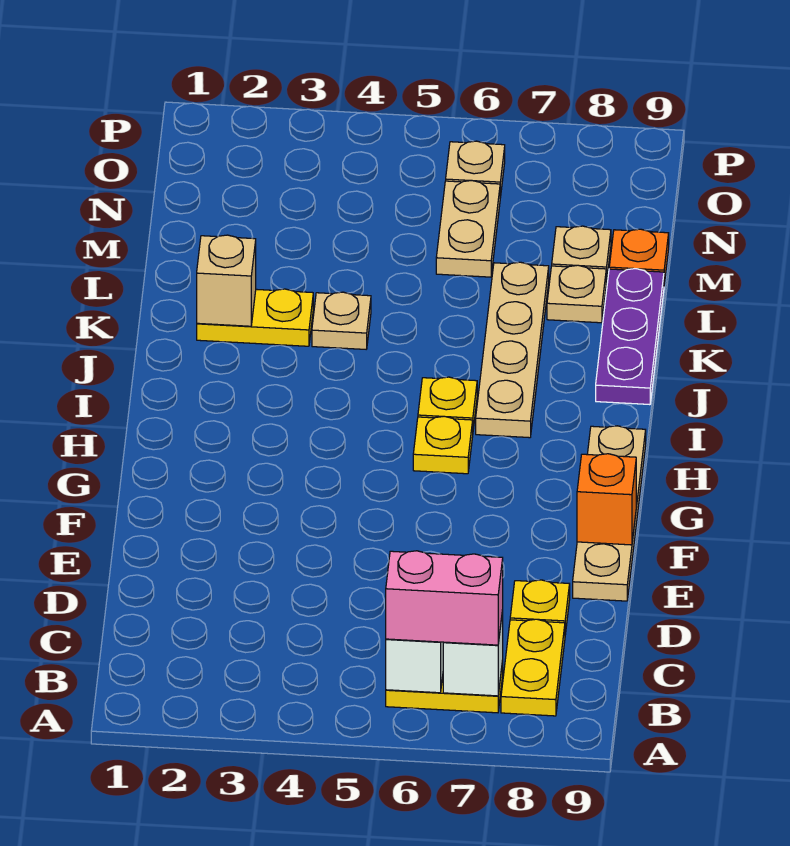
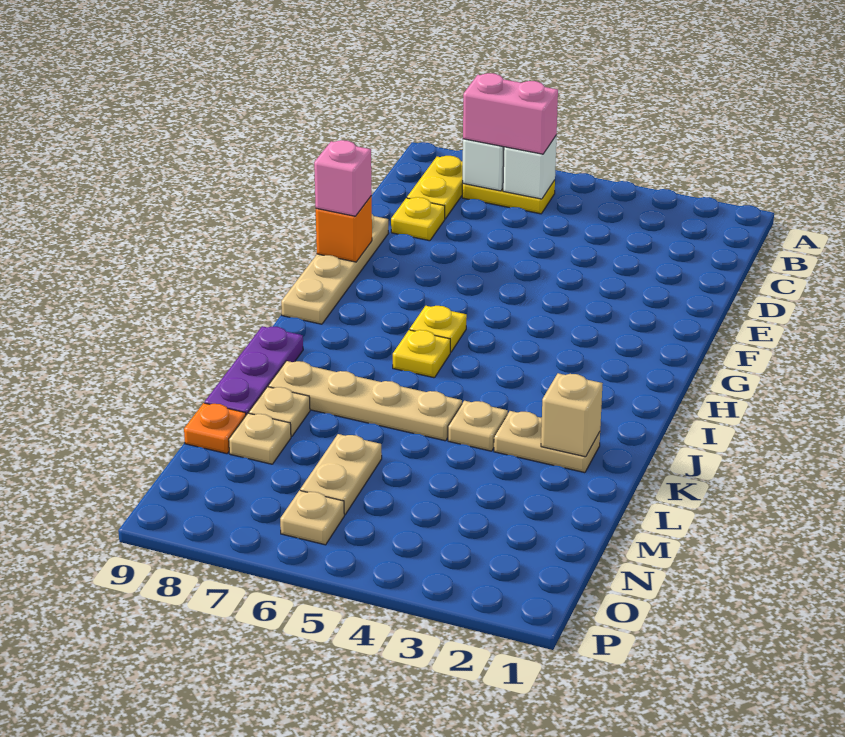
none -> pink 1x1 brick [314,140,372,216]
tan 1x4 plate [476,262,549,438] -> tan 1x4 plate turned to [268,361,462,441]
yellow 1x2 plate [197,289,313,346] -> tan 1x2 plate [494,411,600,473]

